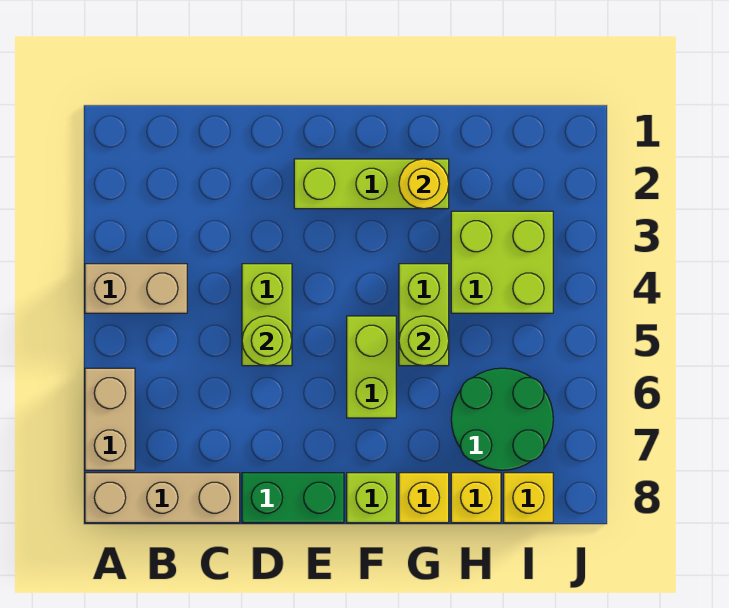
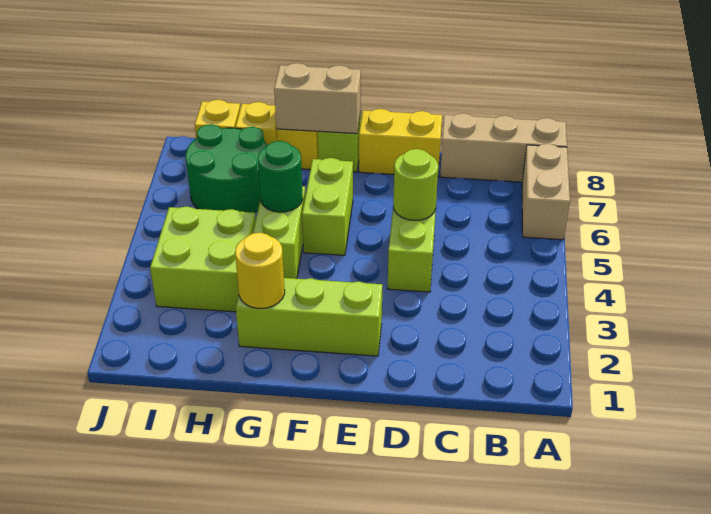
tan 1x2 brick [85,264,187,313] -> tan 1x2 brick moved to [274,63,361,134]
green 1x2 brick [242,473,344,523] -> yellow 1x2 brick [359,109,442,174]
lime 1x1 round brick [399,316,449,366] -> green 1x1 round brick [258,141,303,212]

